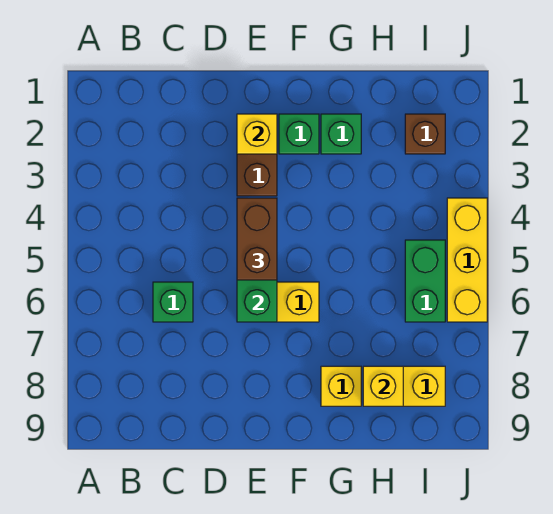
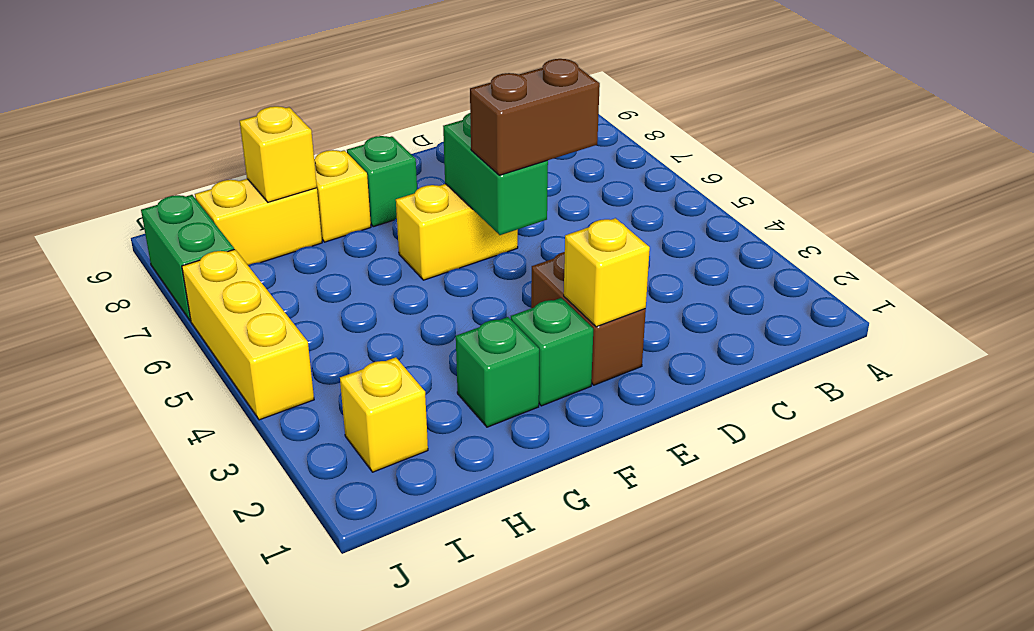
green 1x1 brick [153,282,193,322] -> green 1x1 brick moved to [347,136,417,227]
brown 1x2 brick [237,198,277,280] -> brown 1x2 brick turned to [470,59,600,175]
brown 1x1 brick [405,114,445,154] -> yellow 1x1 brick [340,357,428,472]
green 1x2 brick [405,240,445,322] -> green 1x2 brick moved to [141,195,234,321]

